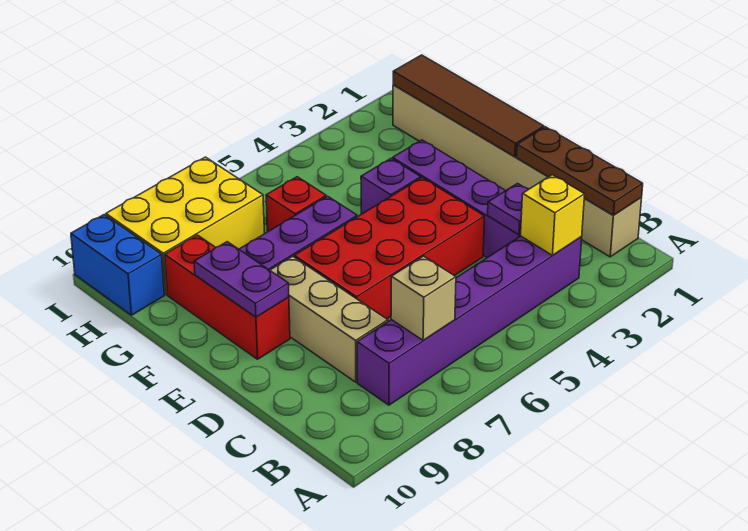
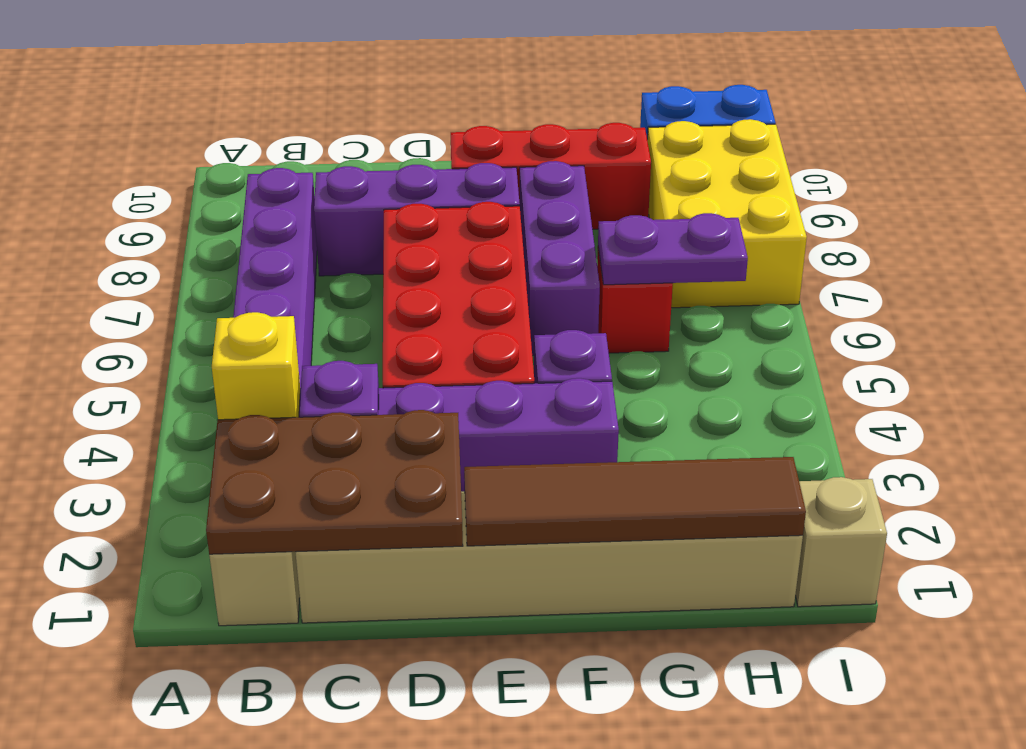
brown 1x3 plate [516,127,643,215] -> brown 2x3 plate [206,410,463,554]
tan 1x1 brick [391,256,456,340] -> tan 1x1 brick moved to [795,477,887,607]
tan 1x3 brick [270,256,388,382] -> purple 1x3 brick [314,163,520,276]
purple 1x2 plate [194,242,289,317] -> purple 1x2 plate moved to [598,213,748,285]

